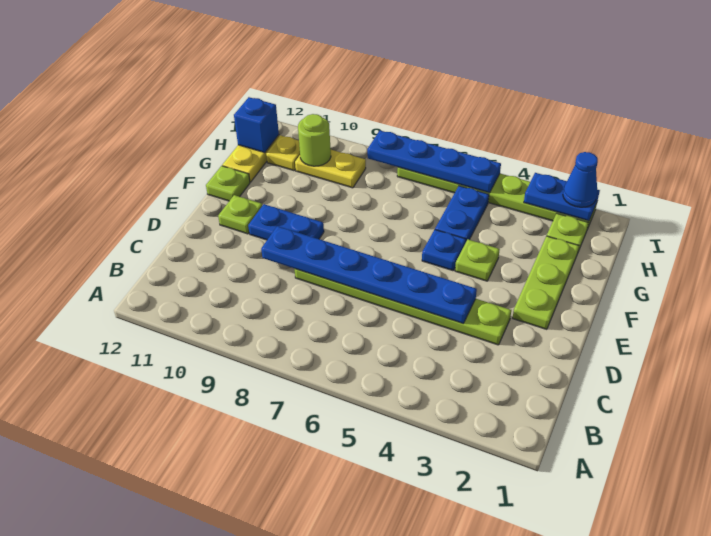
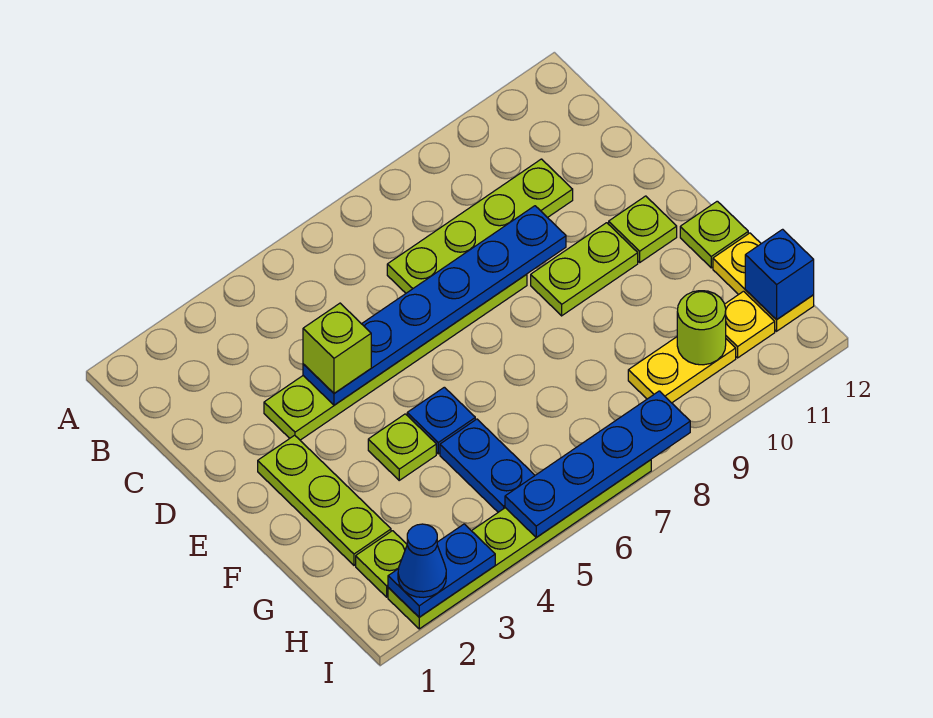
none -> lime 1x4 plate [387,159,573,293]
none -> lime 1x1 brick [303,303,371,393]
blue 1x2 plate [248,204,324,240] -> lime 1x2 plate [531,223,638,316]

